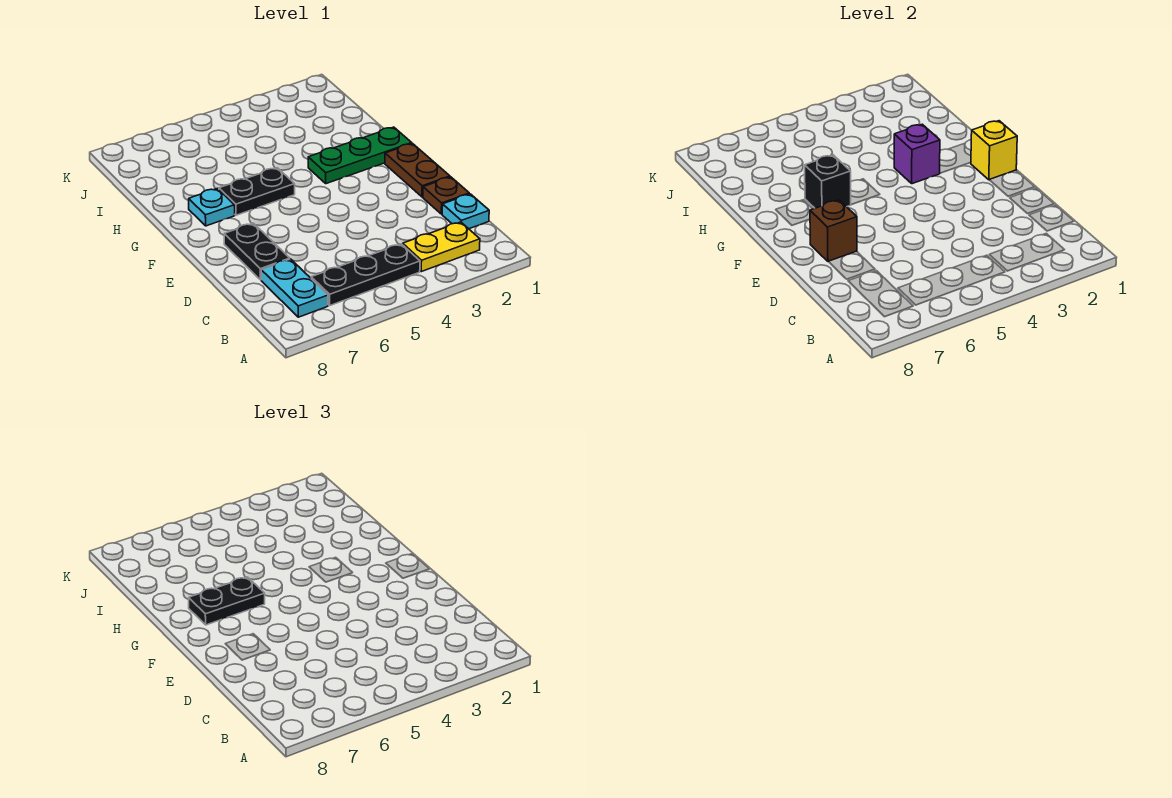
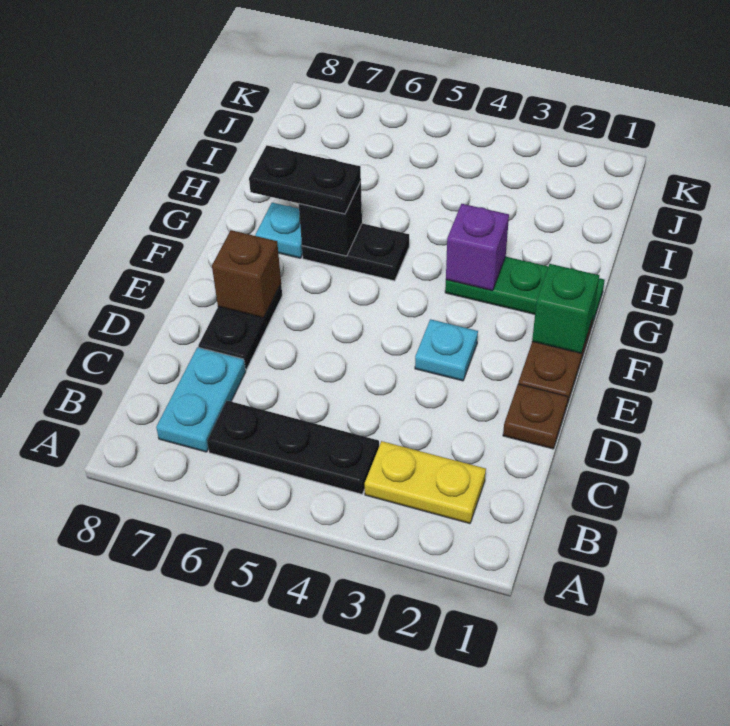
cyan 1x1 plate [442,194,489,229] -> cyan 1x1 plate moved to [415,319,478,381]
yellow 1x1 brick [971,121,1017,180] -> green 1x1 brick [532,264,599,353]

